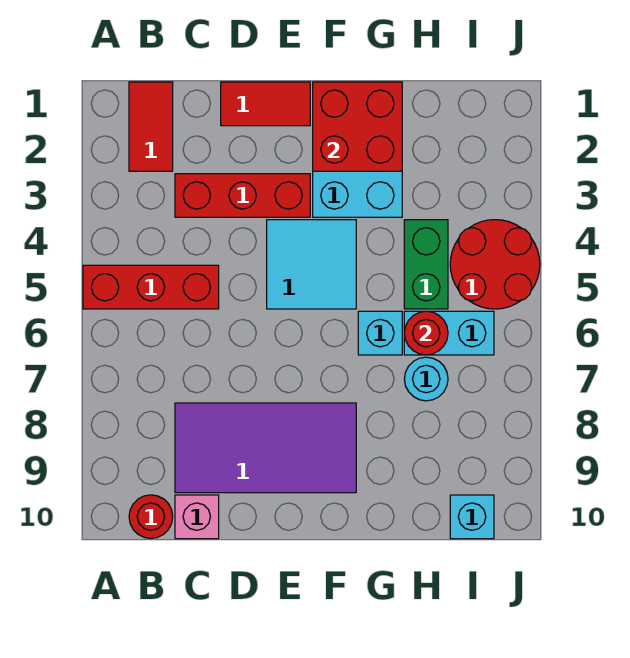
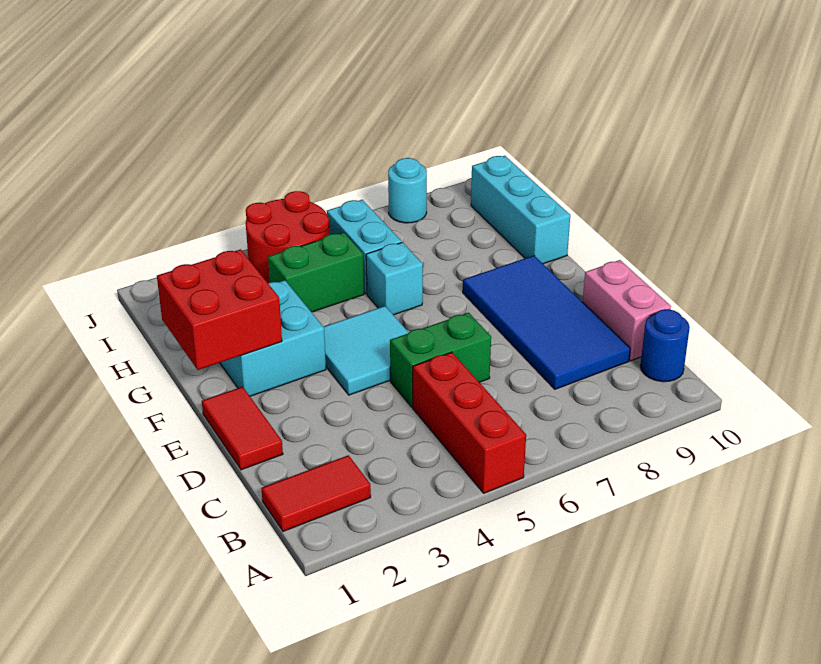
red 1x1 round brick [129,495,173,538] -> blue 1x1 round brick [640,309,690,382]
red 1x3 brick [175,174,310,217] -> none
purple 2x4 tile [175,403,356,493] -> blue 2x4 tile [463,256,630,389]
pink 1x1 brick [175,495,219,539] -> pink 1x2 brick [583,260,671,361]
none -> green 1x2 brick [390,313,491,407]
red 1x1 round brick [404,311,448,355] -> none
cyan 1x1 round brick [404,357,448,401] -> cyan 1x1 round brick moved to [388,158,427,223]
cyan 1x1 brick [450,495,494,539] -> cyan 1x3 brick [471,156,570,264]

